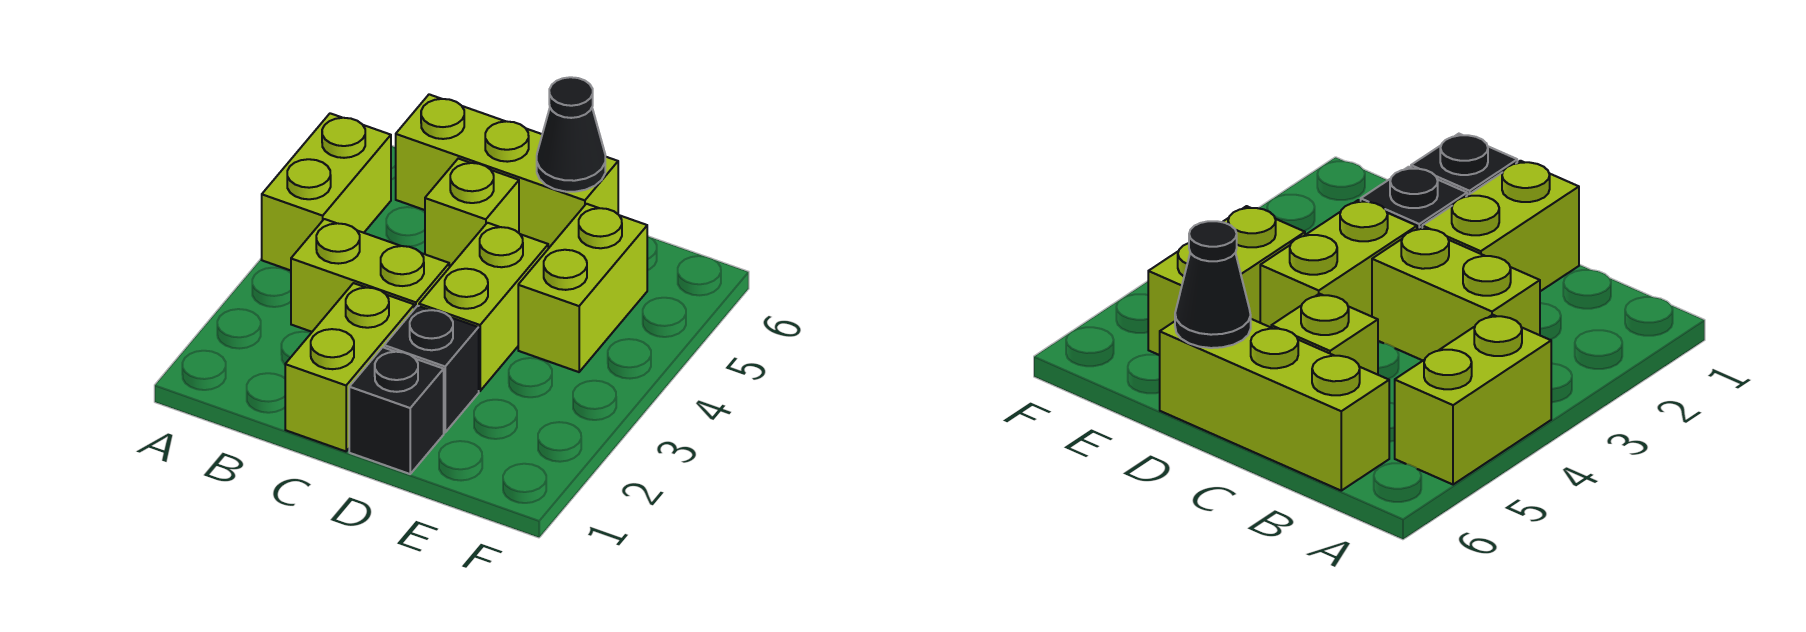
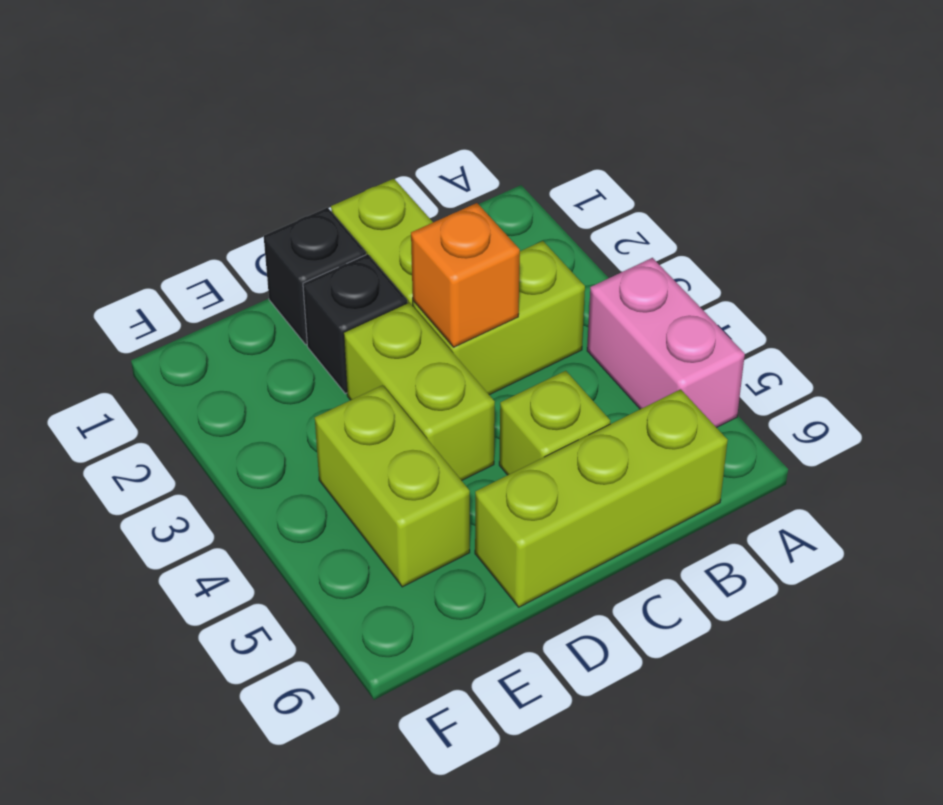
lime 1x2 brick [262,113,391,270] -> pink 1x2 brick [587,258,745,428]
none -> orange 1x1 brick [411,203,520,347]
black 1x1 cone [537,77,605,192] -> none

